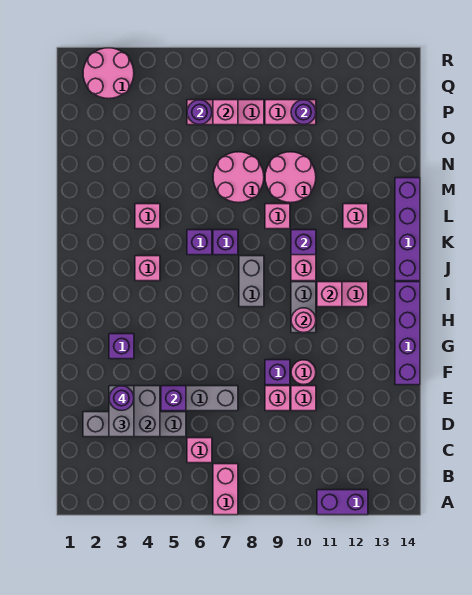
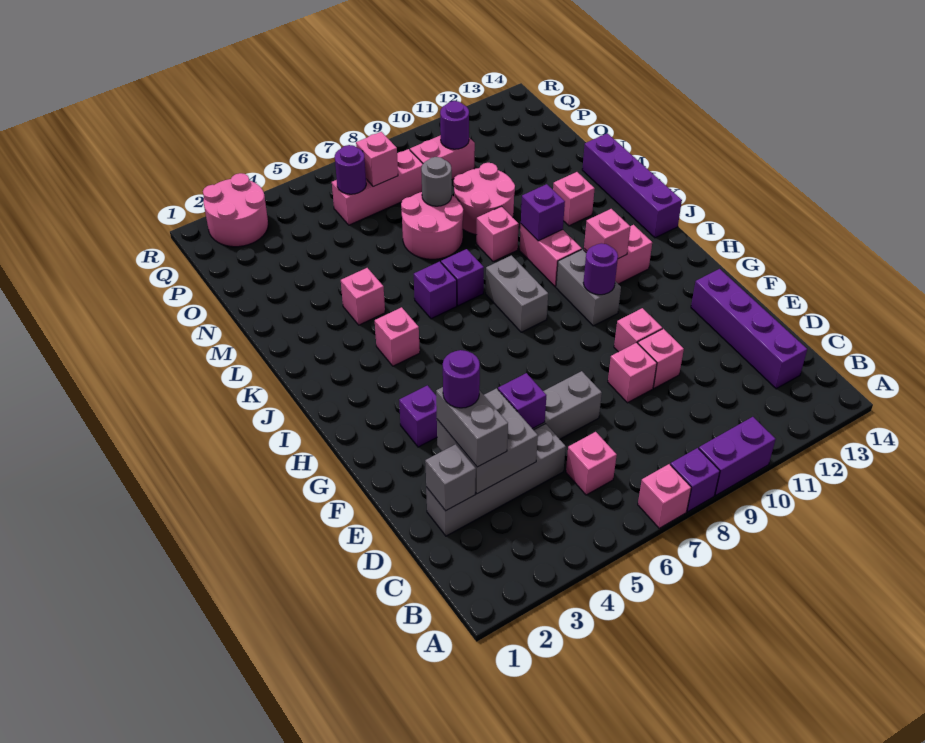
pink 1x2 brick [213,464,238,515] -> pink 1x1 brick [638,464,691,528]
purple 1x2 brick [317,490,368,515] -> purple 1x2 brick moved to [699,417,776,495]
none -> grey 1x1 brick [425,444,476,511]
purple 1x1 brick [265,360,290,385] -> purple 1x1 brick moved to [670,448,720,512]
pink 1x1 round brick [291,360,316,384] -> pink 1x1 brick [614,308,662,352]
purple 1x4 brick [395,282,420,385] -> purple 1x4 brick moved to [691,269,807,389]
pink 1x1 round brick [291,308,316,333] -> purple 1x1 round brick [583,243,618,295]
none -> grey 1x1 round brick [421,157,452,206]

